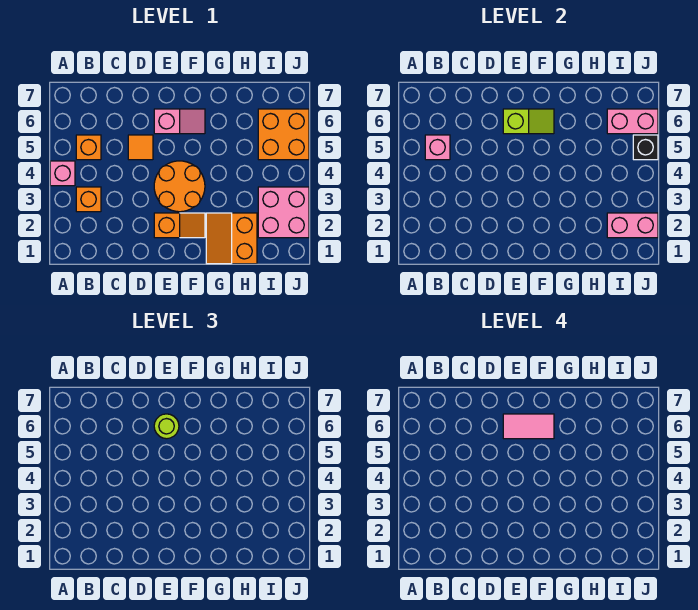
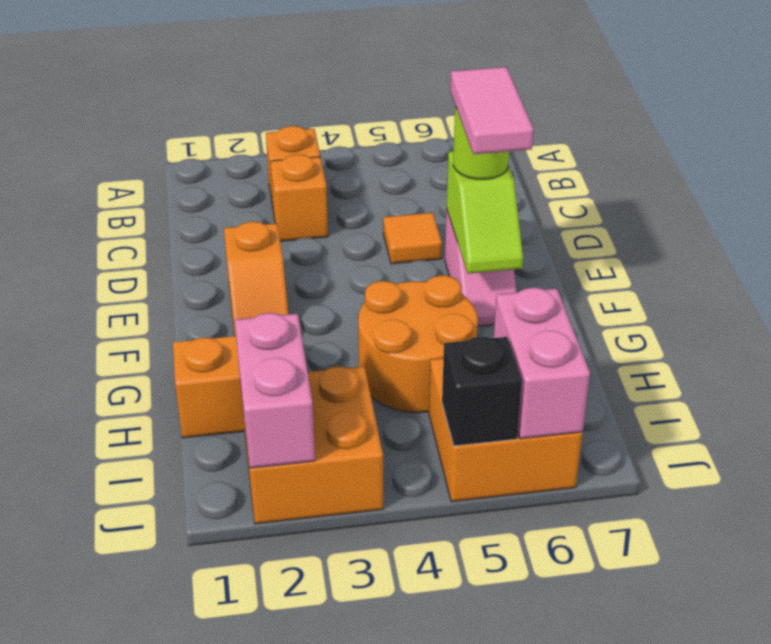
pink 1x1 brick [50,161,75,186] -> none
orange 1x1 brick [76,135,101,160] -> orange 1x1 brick moved to [270,154,328,241]
pink 1x1 brick [425,135,450,160] -> none
orange 2x2 round brick [154,161,205,212] -> orange 2x2 round brick moved to [358,275,478,413]
pink 2x2 brick [258,187,309,238] -> orange 2x2 brick [240,366,383,524]

